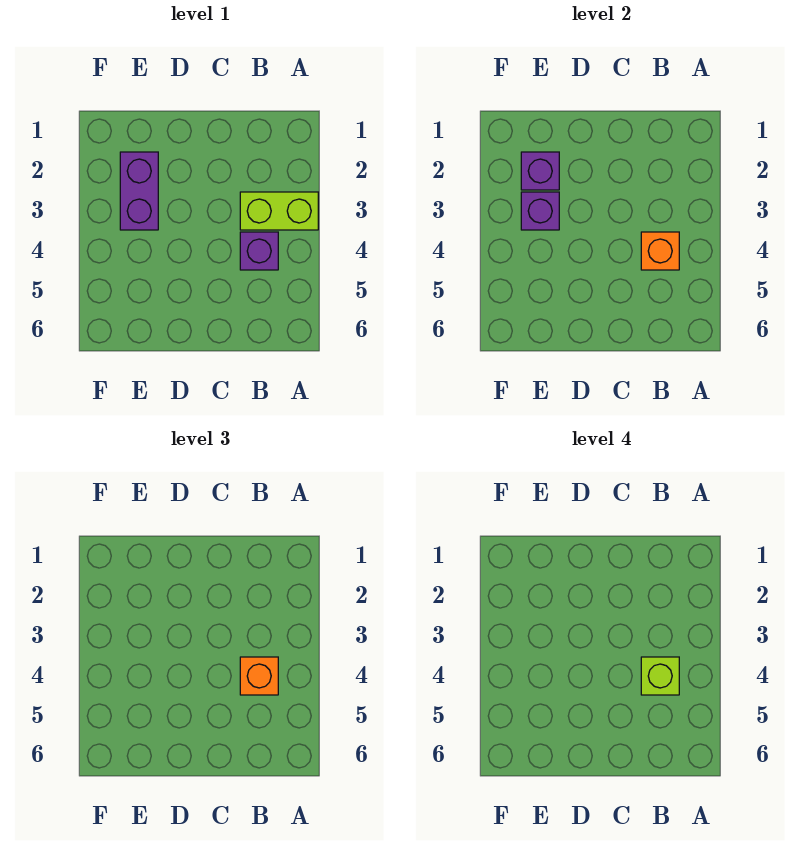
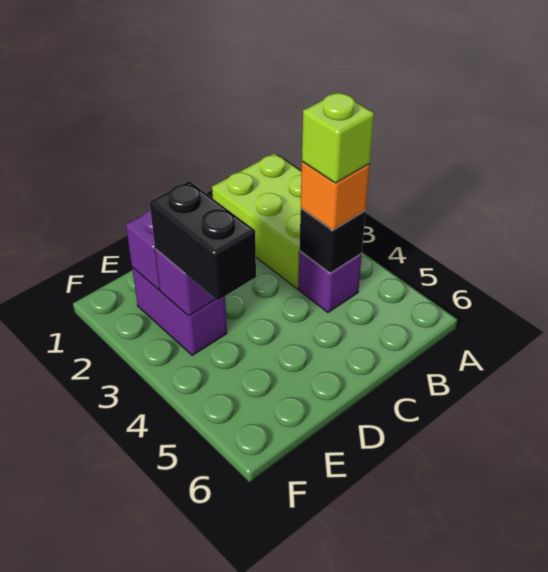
lime 1x2 brick [240,192,318,230] -> lime 2x3 brick [212,153,302,289]
orange 1x1 brick [641,232,679,270] -> black 1x1 brick [299,208,366,273]
none -> black 1x2 brick [150,181,256,300]

